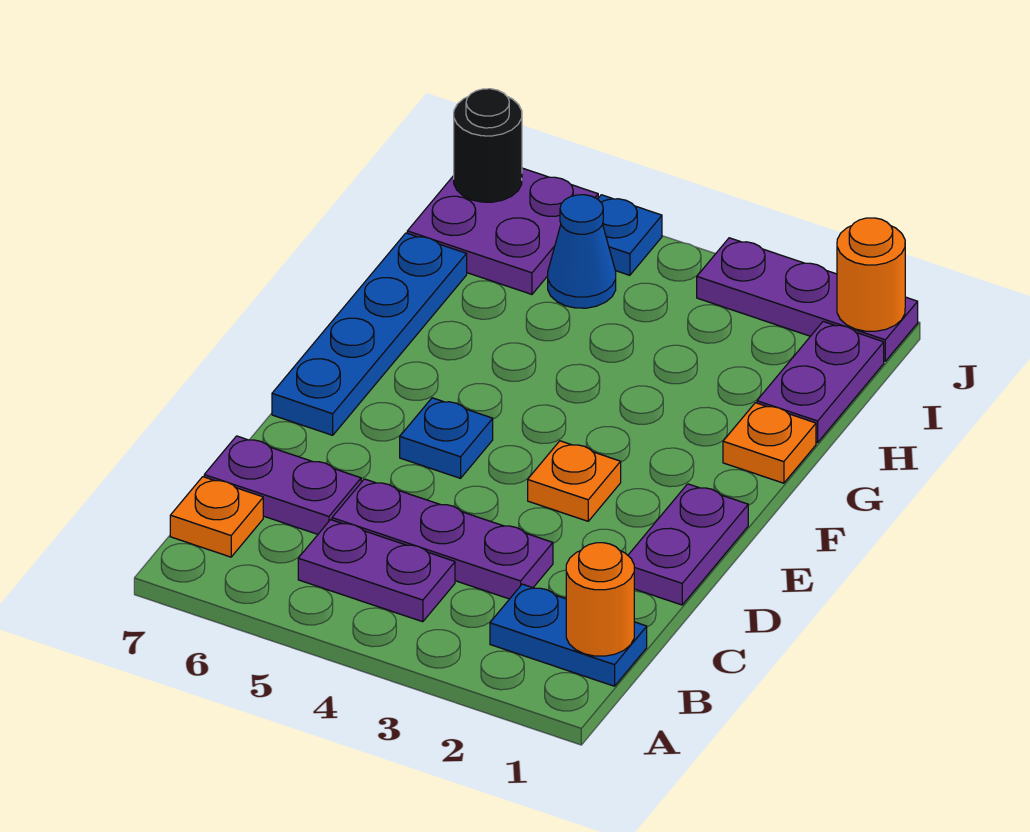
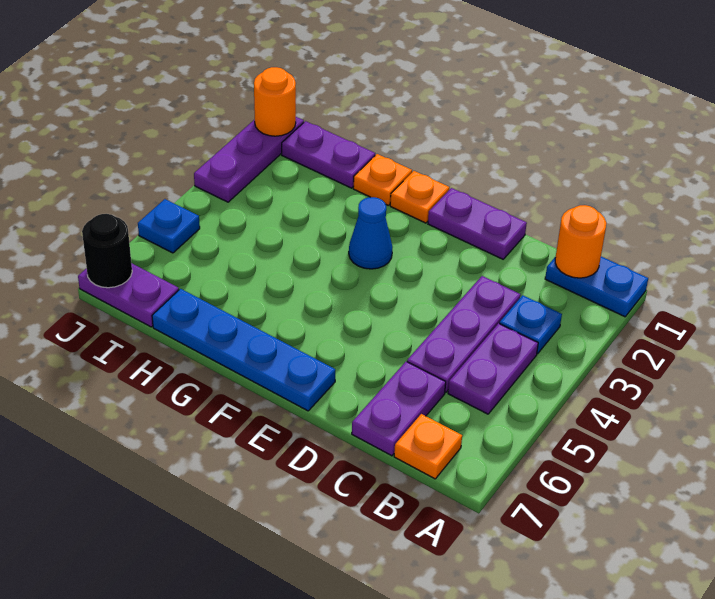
blue 1x2 plate [490,584,647,686] -> blue 1x2 plate turned to [545,257,648,317]
orange 1x1 plate [528,441,621,521] -> orange 1x1 plate moved to [390,171,449,223]
blue 1x1 plate [400,398,493,478] -> blue 1x1 plate moved to [499,295,562,354]
blue 1x1 cone [548,195,616,308] -> blue 1x1 cone moved to [349,197,392,269]
purple 2x2 plate [407,168,598,294] -> purple 1x2 plate [78,263,179,327]

